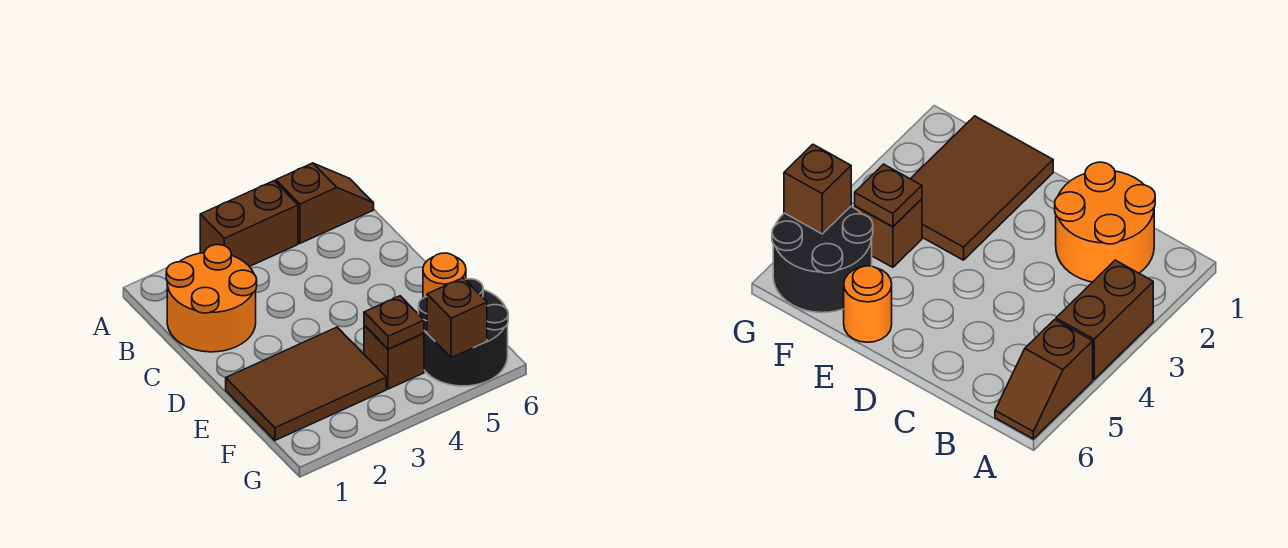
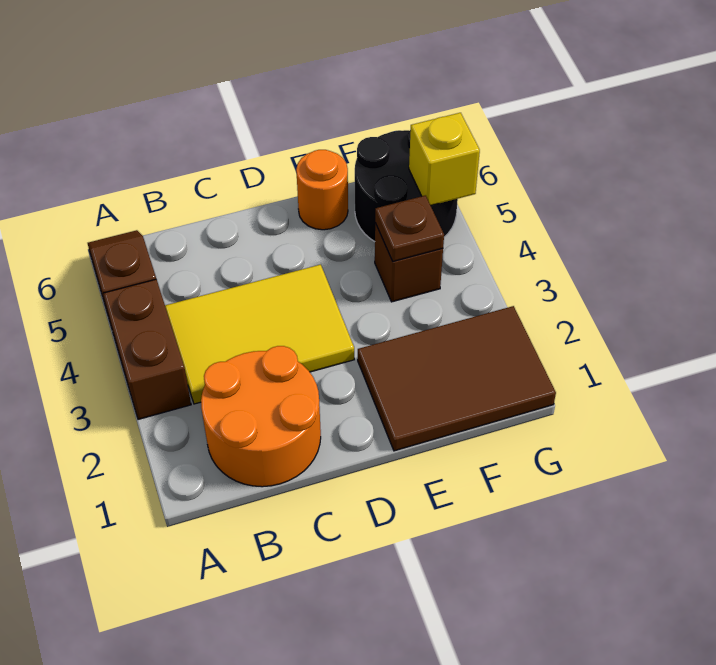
none -> yellow 2x3 tile [165,265,354,404]
brown 2x3 tile [226,327,386,440] -> brown 2x3 tile turned to [358,306,556,451]
brown 1x1 brick [427,278,487,358] -> yellow 1x1 brick [409,113,480,205]

